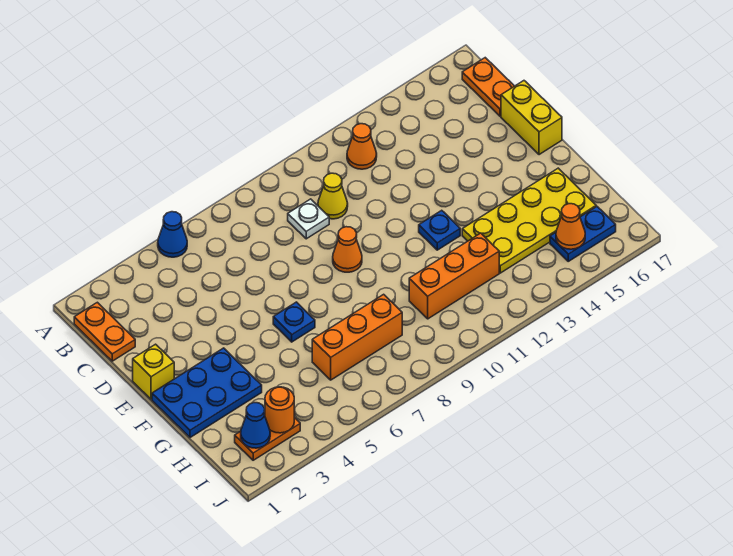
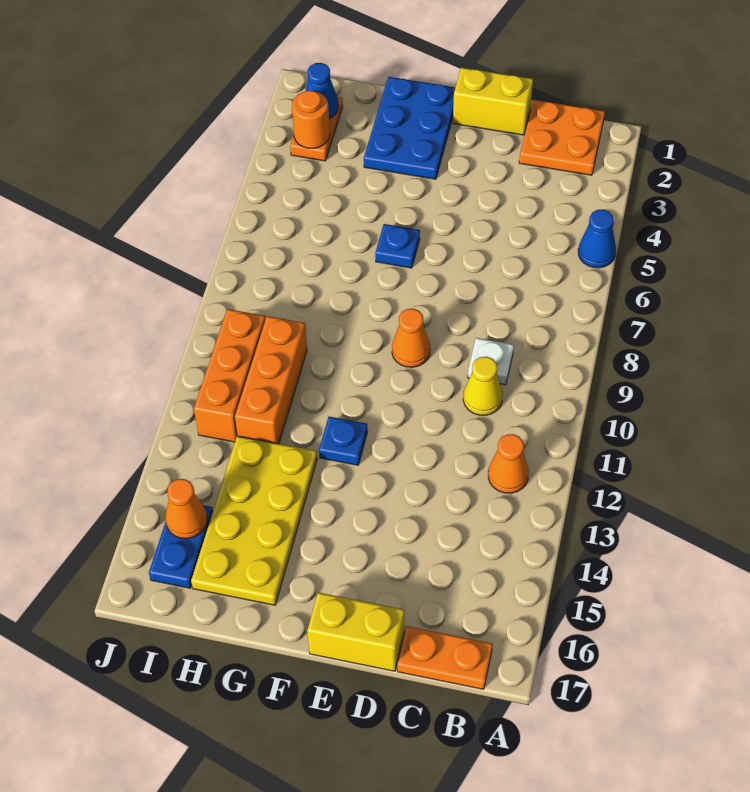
orange 1x2 plate [74,302,135,361] -> orange 2x2 plate [519,100,605,175]
yellow 1x1 brick [133,344,174,399] -> yellow 1x2 brick [453,68,533,135]
orange 1x3 brick [312,294,402,380] -> orange 1x3 brick moved to [194,309,265,442]

